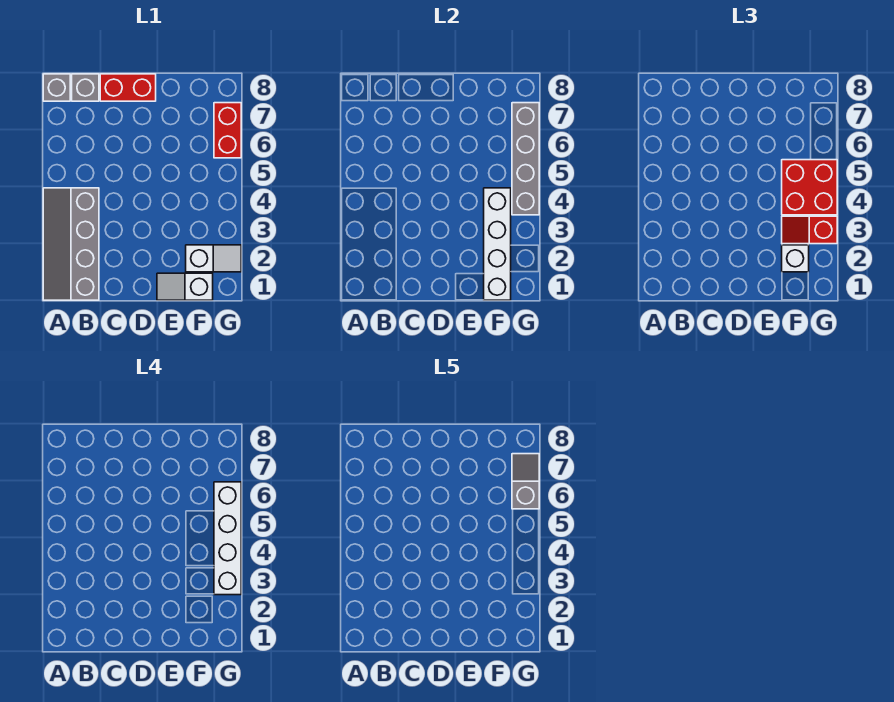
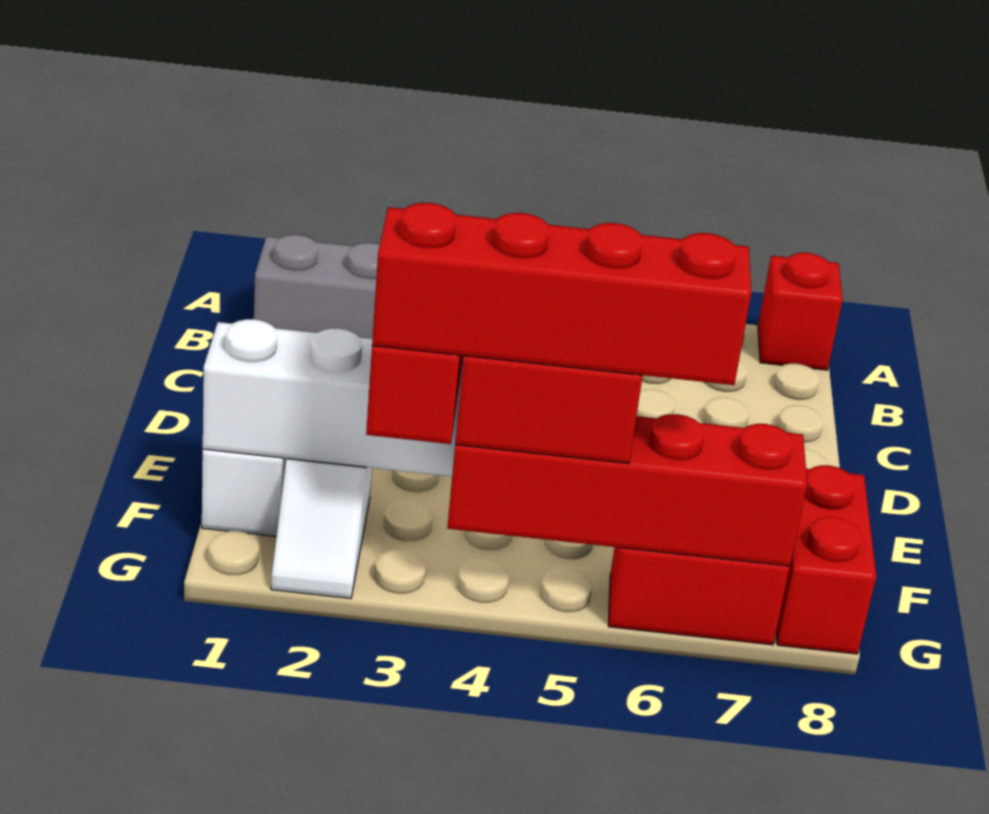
grey 1x1 brick [43,74,70,101] -> red 1x1 brick [758,253,843,370]
grey 1x1 brick [72,74,99,101] -> none
red 1x2 brick [100,74,156,101] -> red 1x2 brick moved to [776,465,876,654]
white 1x1 brick [782,245,809,272] -> none
white 1x4 brick [214,482,241,595] -> red 1x4 brick [372,203,751,385]
grey 1x4 brick [512,103,539,215] -> red 1x4 brick [447,414,807,566]
grey 1x2 slope [512,454,539,509] -> none

